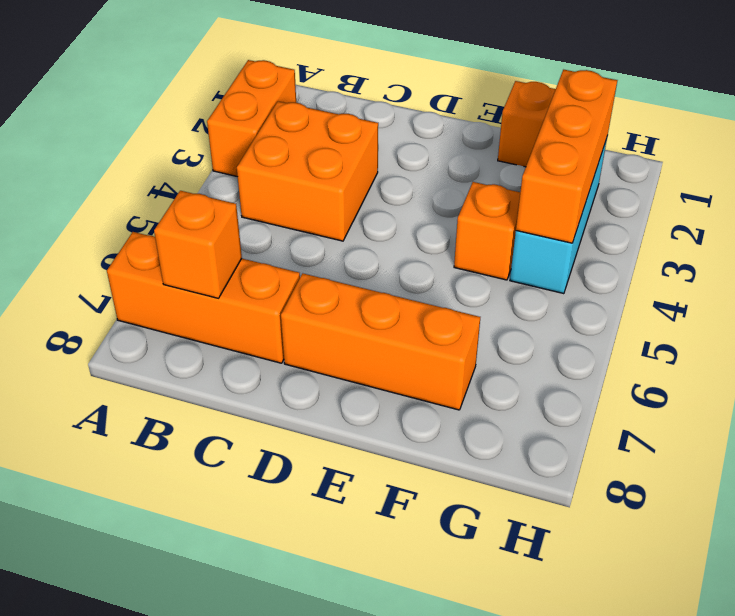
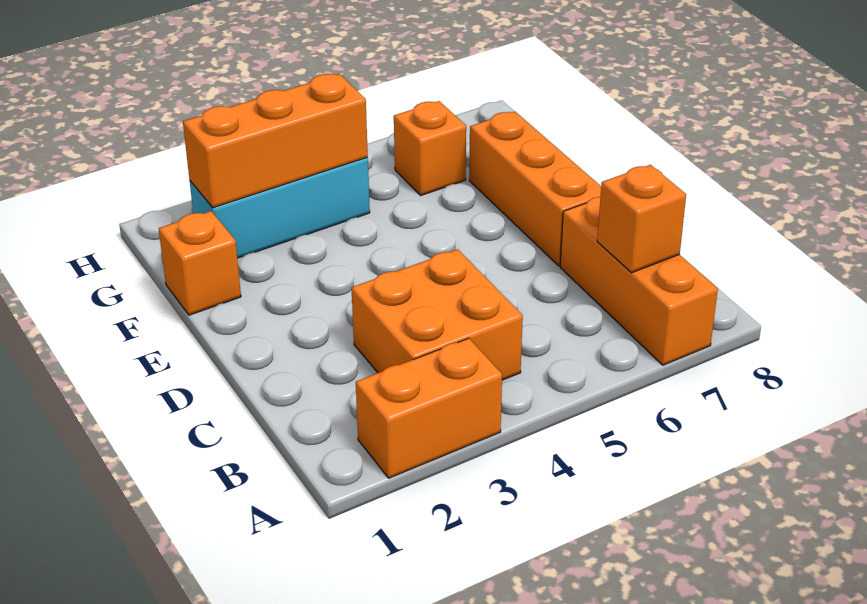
orange 1x1 brick [454,182,520,280] -> orange 1x1 brick moved to [394,101,466,195]

